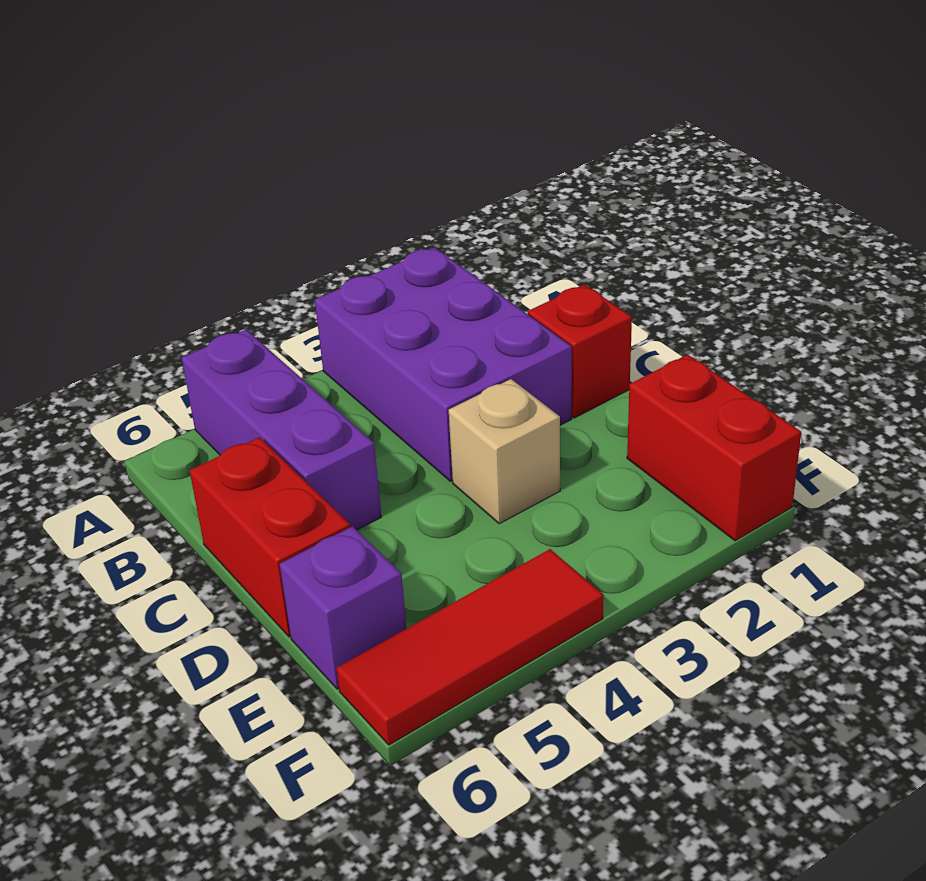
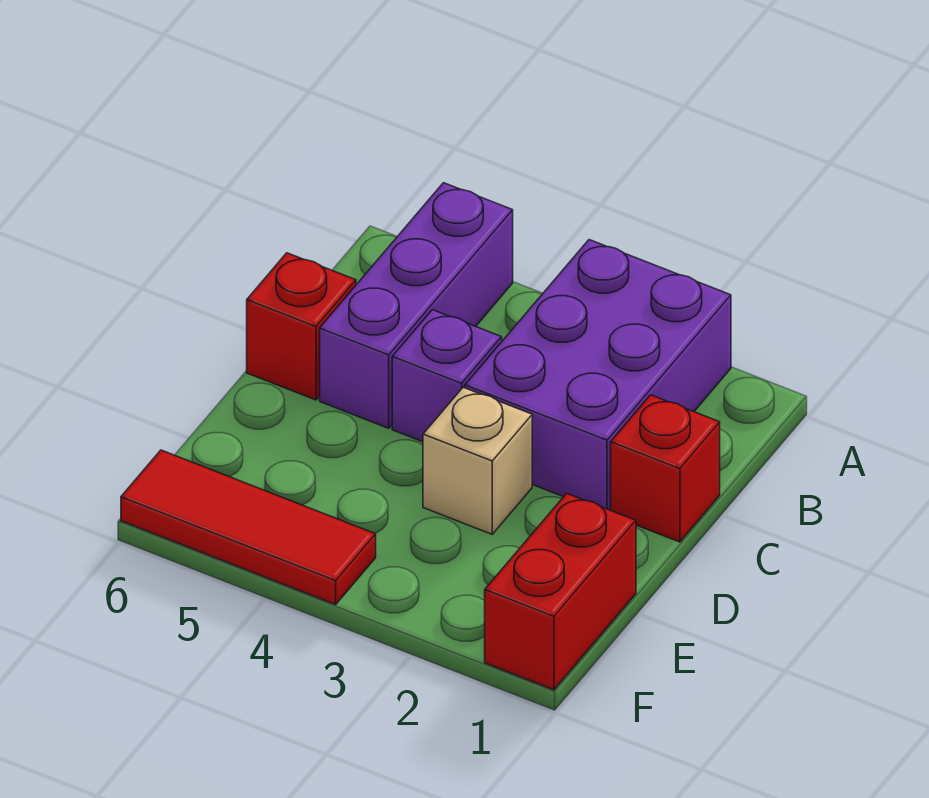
red 1x2 brick [190,437,351,637] -> red 1x1 brick [247,253,356,400]
purple 1x1 brick [280,526,406,689] -> purple 1x1 brick moved to [392,310,502,442]

